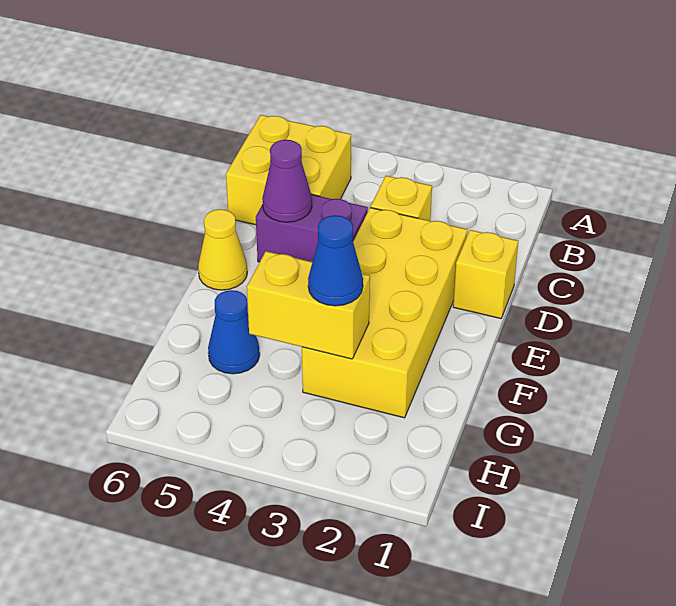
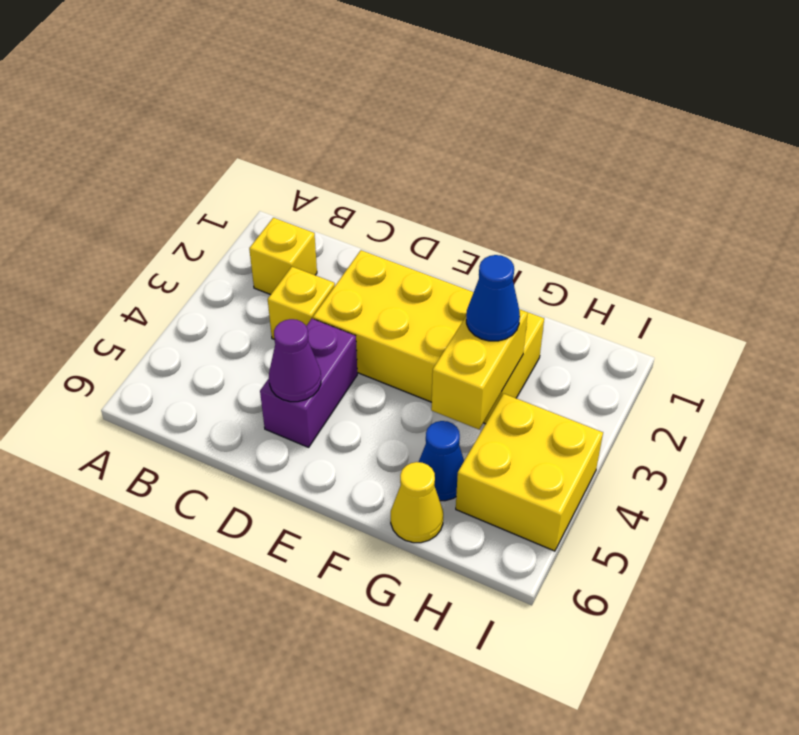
yellow 2x2 brick [226,115,351,225] -> yellow 2x2 brick moved to [456,394,603,551]
yellow 1x1 brick [453,230,518,319] -> yellow 1x1 brick moved to [249,218,317,295]
yellow 1x1 cone [198,209,247,290] -> yellow 1x1 cone moved to [391,462,443,543]

